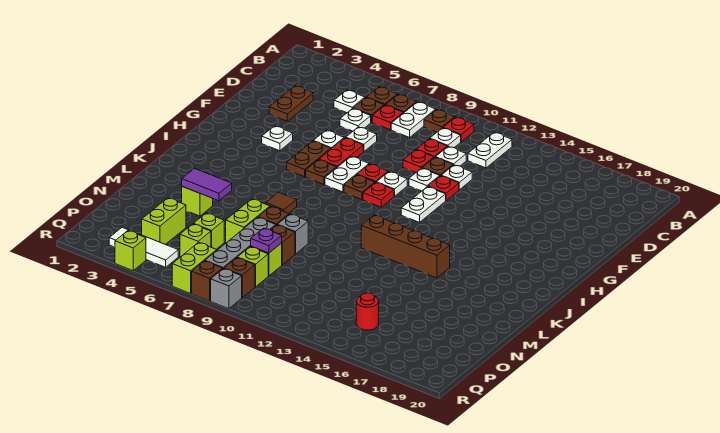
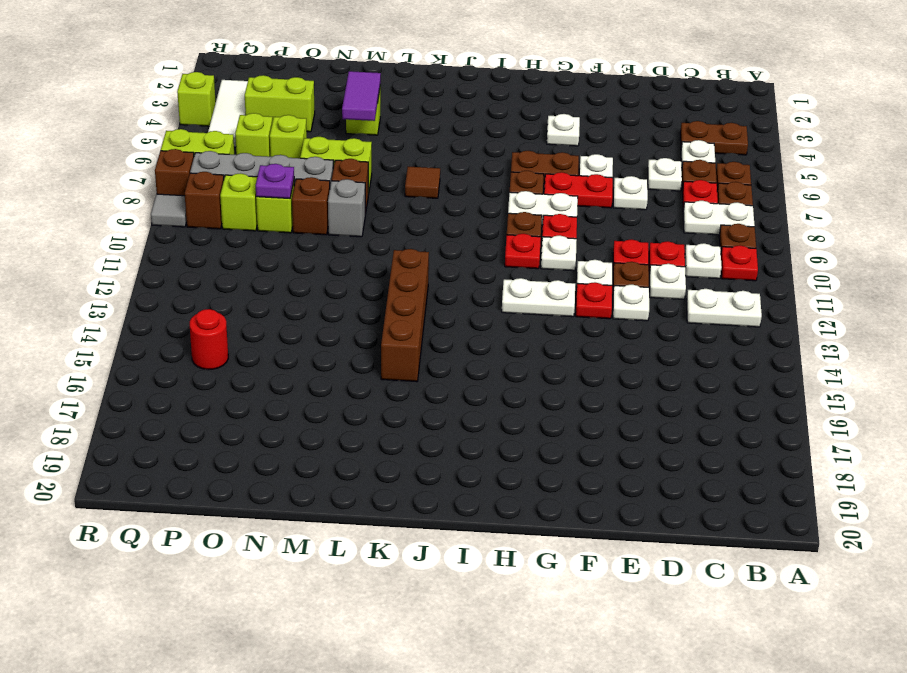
brown 1x2 plate [269,86,313,121] -> brown 1x2 plate moved to [680,121,748,155]
grey 1x1 brick [211,269,242,309] -> grey 1x1 tile [151,194,187,227]

